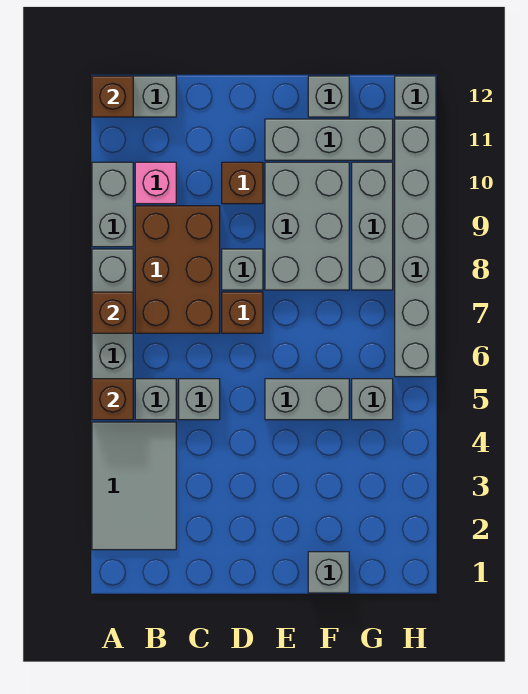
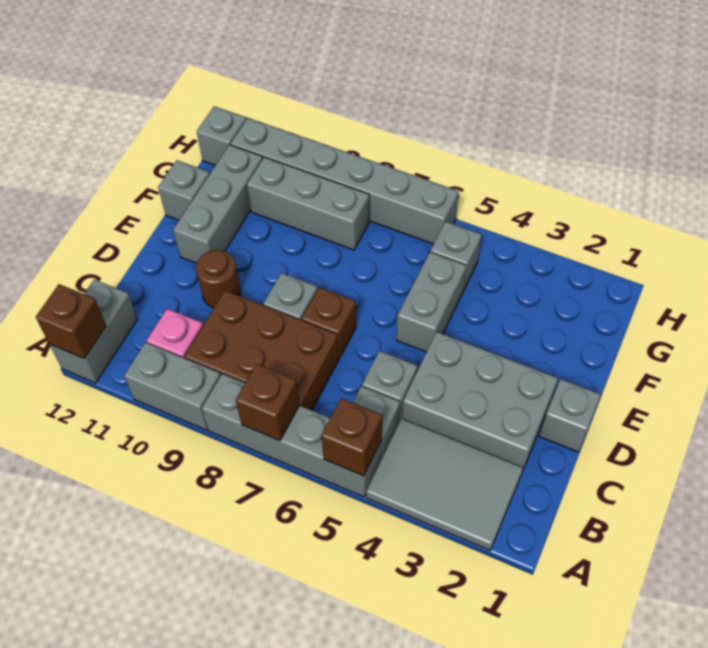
brown 1x1 brick [222,162,263,204] -> brown 1x1 round brick [196,250,241,308]
grey 2x3 brick [265,162,349,290] -> grey 2x3 brick moved to [402,332,558,469]
grey 1x1 brick [308,552,349,593] -> grey 1x1 brick moved to [539,379,601,452]

